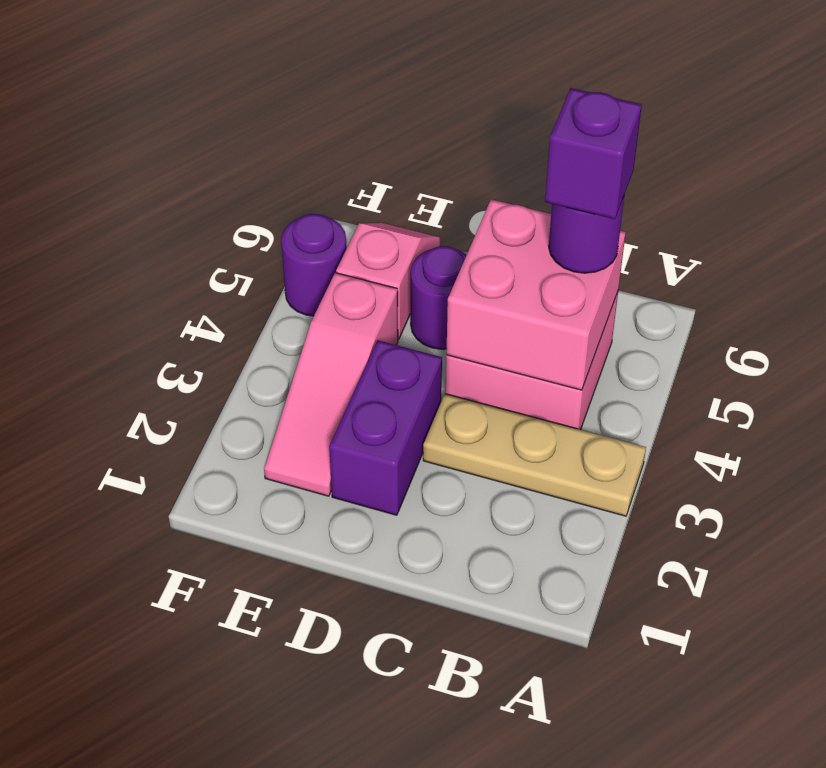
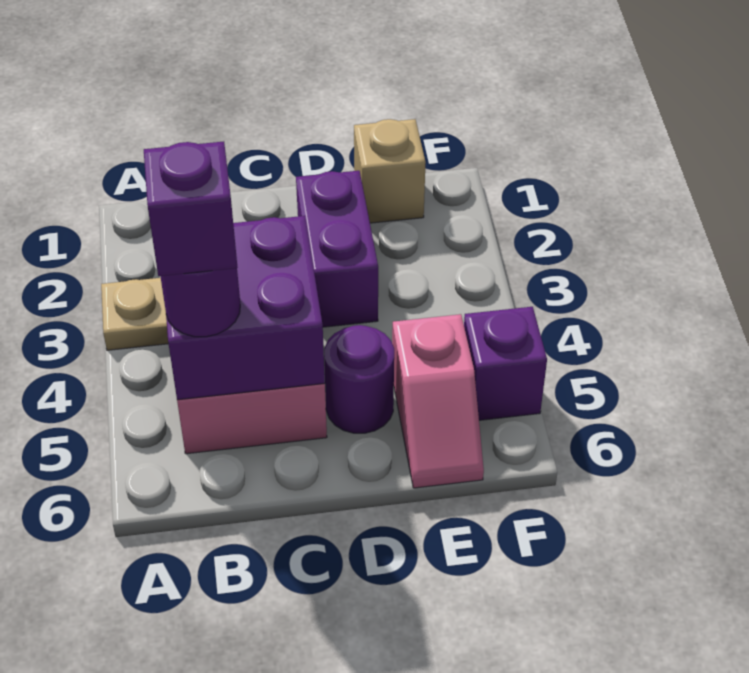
pink 2x2 brick [446,199,626,390] -> purple 2x2 brick [166,216,325,400]
none -> tan 1x1 brick [354,119,426,223]
pink 1x3 slope [264,273,398,496] -> none
purple 1x1 round brick [281,214,347,316] -> purple 1x1 brick [464,307,547,420]

